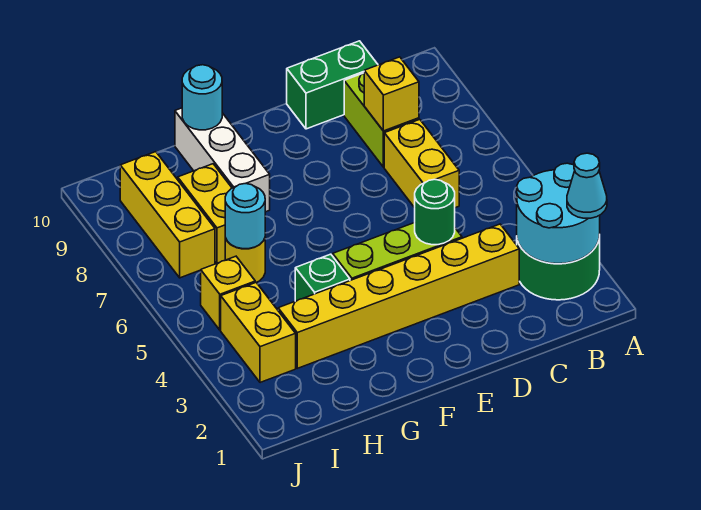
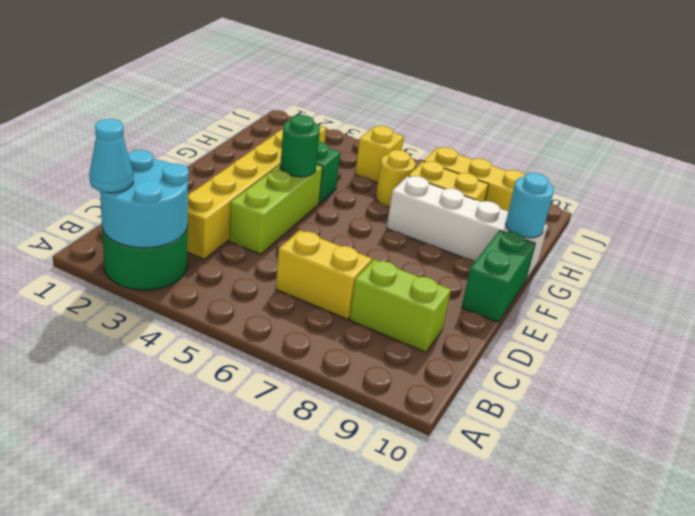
yellow 1x1 brick [364,57,419,131] -> none
green 1x2 brick [287,41,378,129] -> green 1x2 brick moved to [462,231,535,322]
green 1x1 round brick [415,179,455,245] -> green 1x1 round brick moved to [280,115,320,177]
white 1x3 brick [175,108,270,212] -> white 1x4 brick [387,176,548,280]
cyan 1x1 round brick [225,183,265,249] -> none
yellow 1x2 brick [221,282,296,383] -> none

